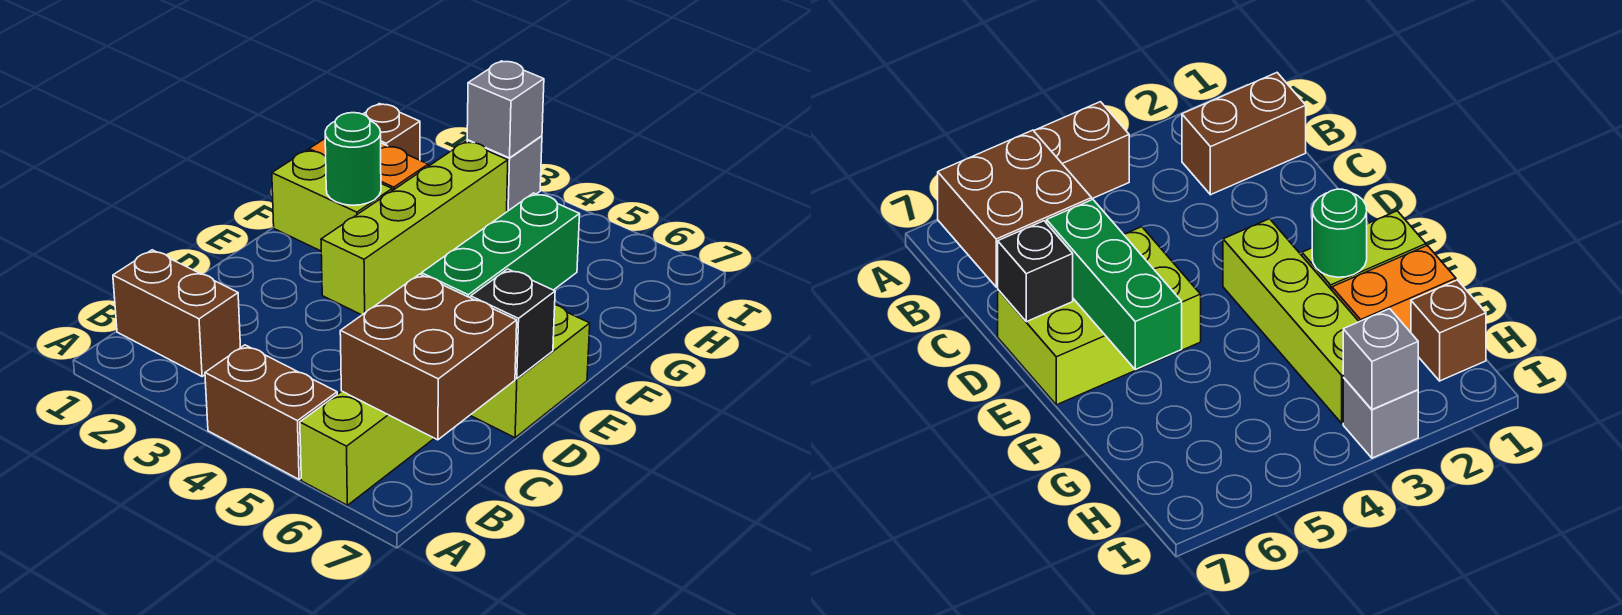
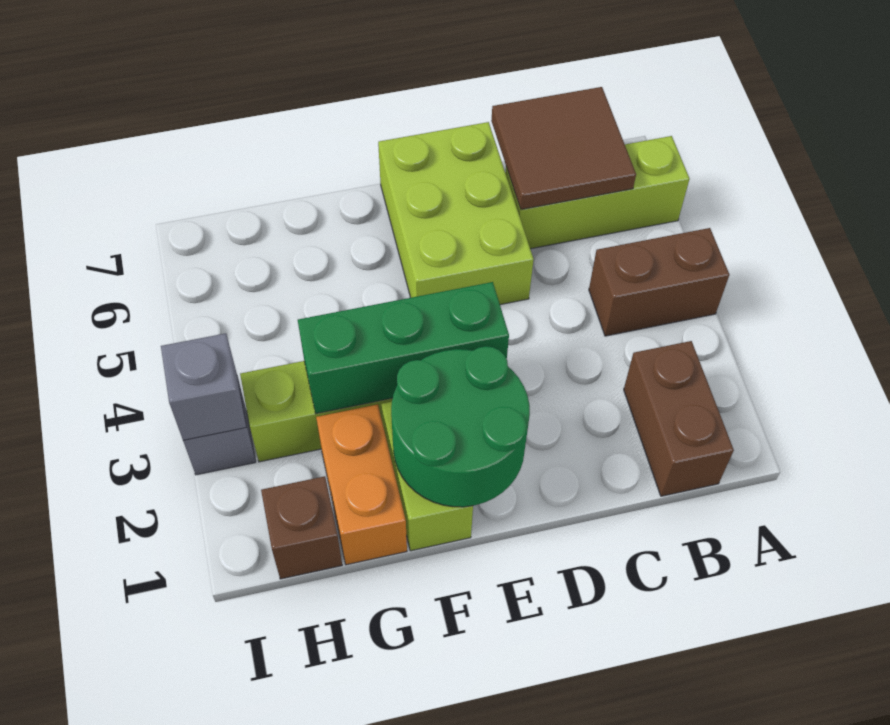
brown 1x2 brick [205,345,337,479] -> brown 1x2 brick turned to [589,228,729,336]
brown 2x2 brick [340,274,517,440] -> brown 2x2 tile [491,87,636,209]
green 1x3 brick [422,193,580,298] -> green 1x3 brick moved to [298,282,509,413]
black 1x1 brick [471,269,555,379] -> none
green 1x1 round brick [325,113,381,205] -> green 2x2 round brick [391,346,530,507]

